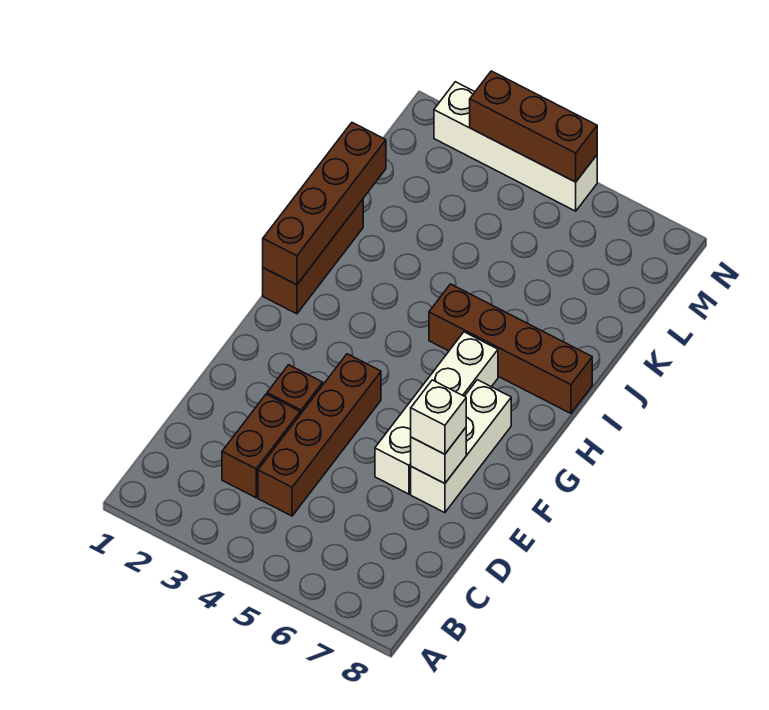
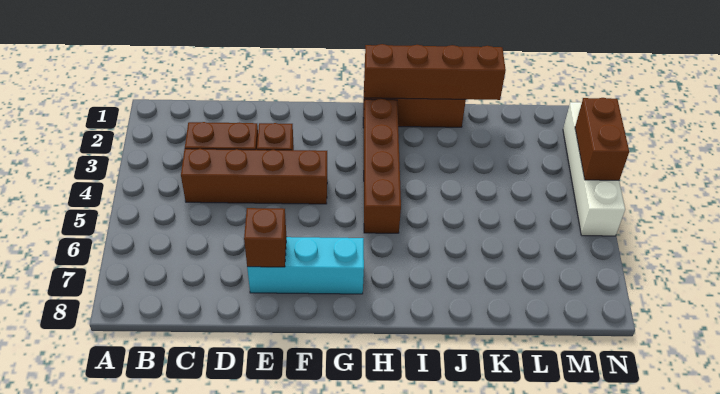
white 1x4 brick [375,332,498,494] -> none
white 1x3 brick [411,380,511,513] -> cyan 1x3 brick [247,237,364,294]
white 1x1 brick [411,428,466,484] -> brown 1x1 brick [244,208,286,267]
white 1x1 brick [411,380,466,454] -> none
brown 1x4 brick [429,284,592,413] -> brown 1x4 brick moved to [363,99,401,233]
brown 1x3 brick [470,71,597,182] -> brown 1x2 brick [575,98,629,180]

